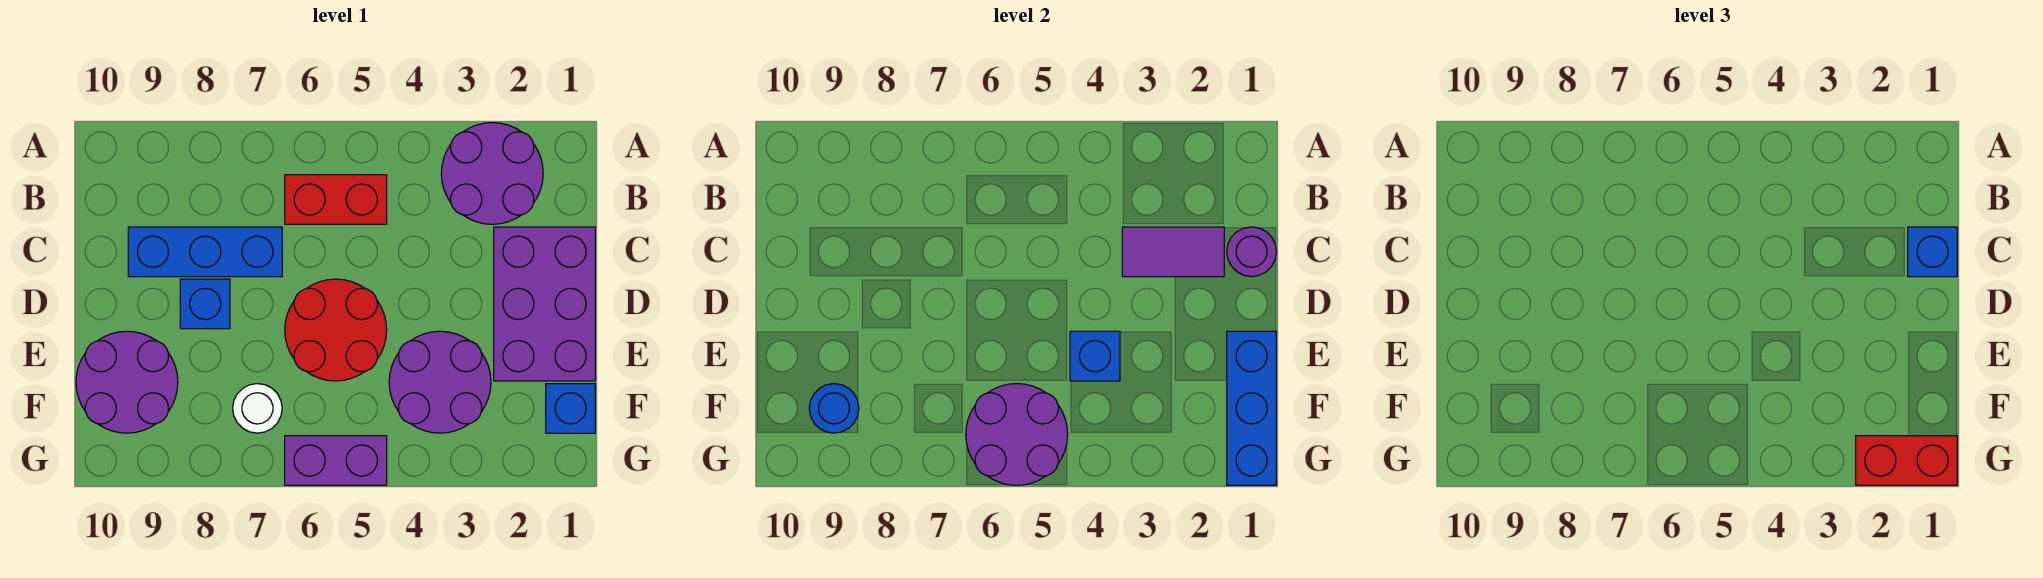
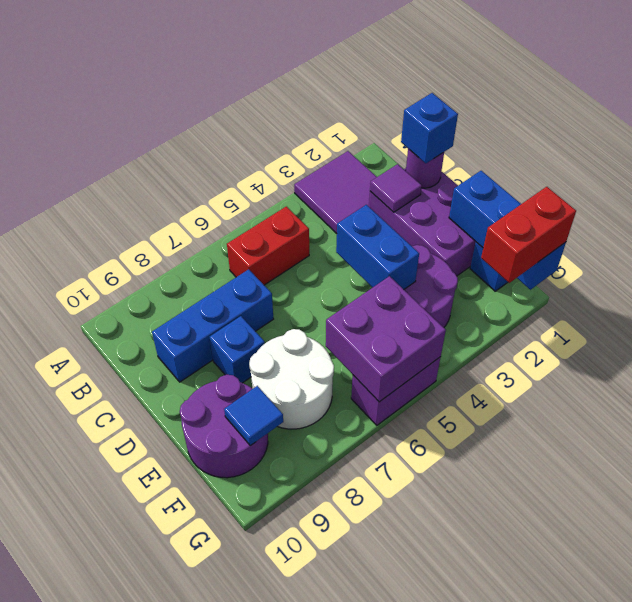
purple 2x2 round brick [441,123,543,224] -> purple 2x2 tile [294,151,377,233]
purple 1x2 tile [1122,227,1224,277] -> purple 1x1 tile [370,164,422,212]
red 2x2 round brick [285,279,387,381] -> none
blue 1x1 brick [1070,331,1120,381] -> blue 1x2 brick [336,205,419,289]
purple 2x2 round brick [966,384,1068,485] -> purple 2x2 brick [326,276,446,402]
white 1x1 round brick [233,384,282,433] -> white 2x2 round brick [249,329,334,429]
blue 1x1 round brick [809,384,859,433] -> blue 1x1 tile [224,386,283,446]

